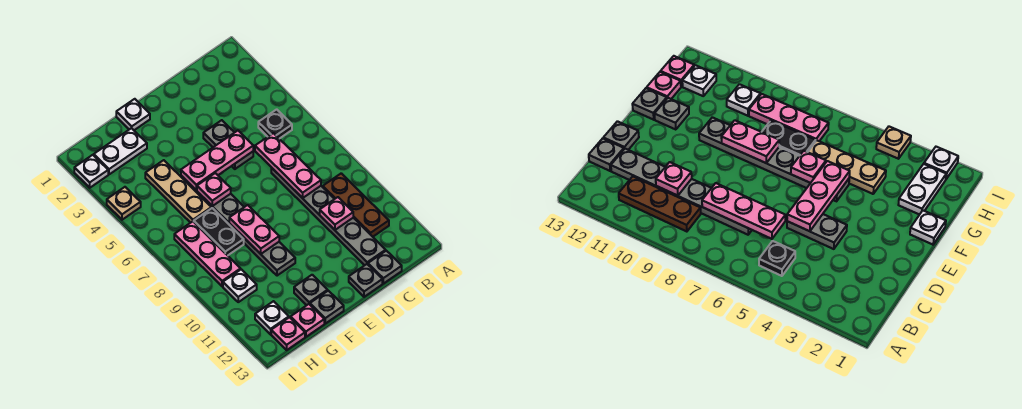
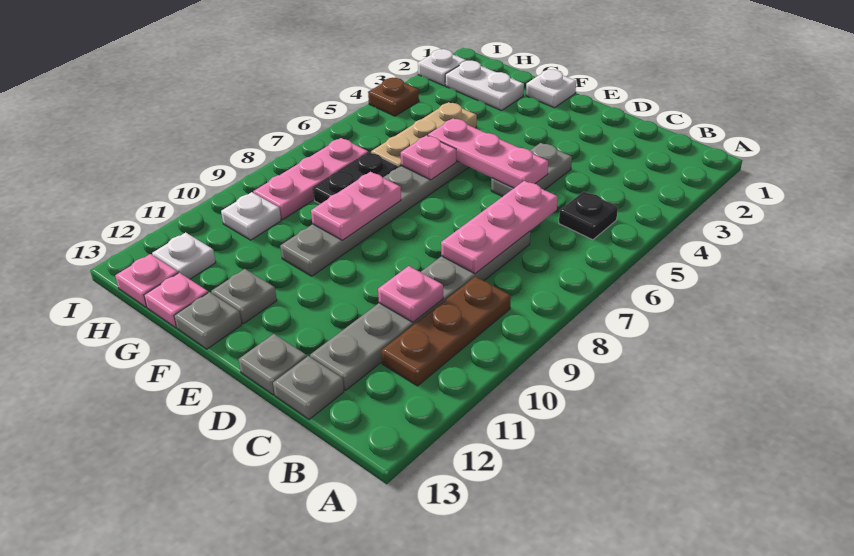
tan 1x1 plate [107,187,141,220] -> brown 1x1 plate [368,78,419,116]

